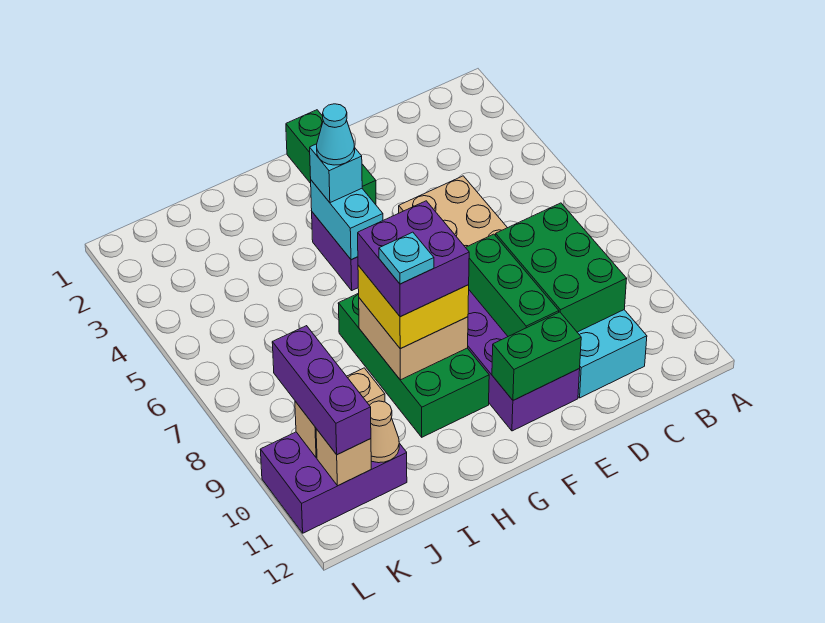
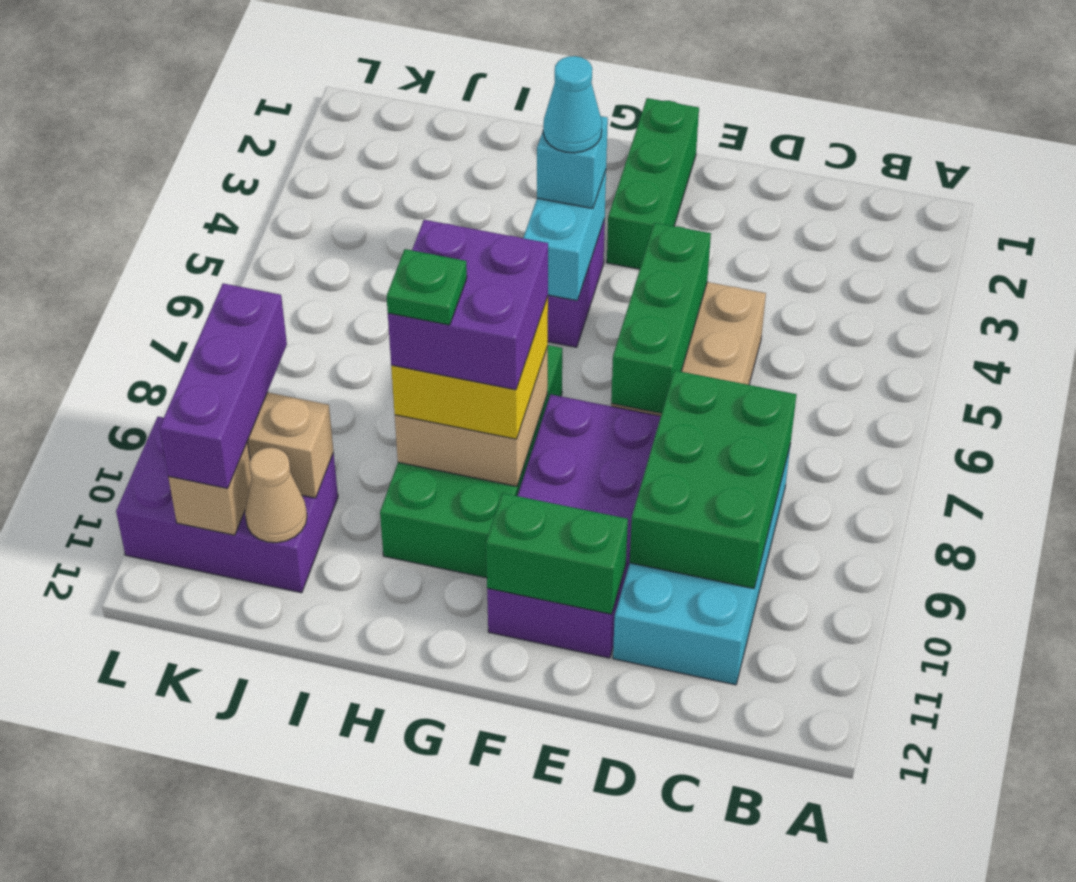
green 1x3 brick [466,234,559,336] -> green 1x3 brick moved to [611,223,711,413]
cyan 1x1 plate [379,232,434,284] -> green 1x1 plate [387,249,467,325]

